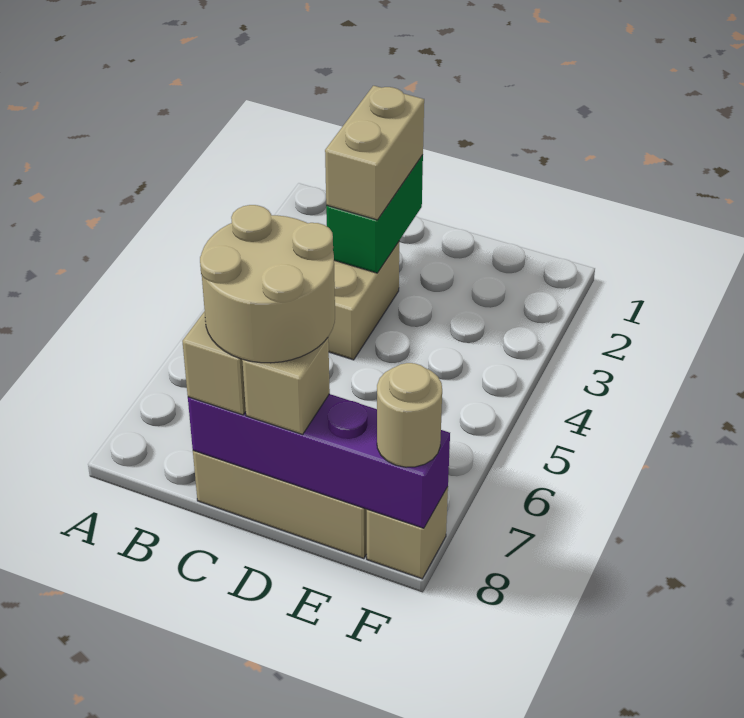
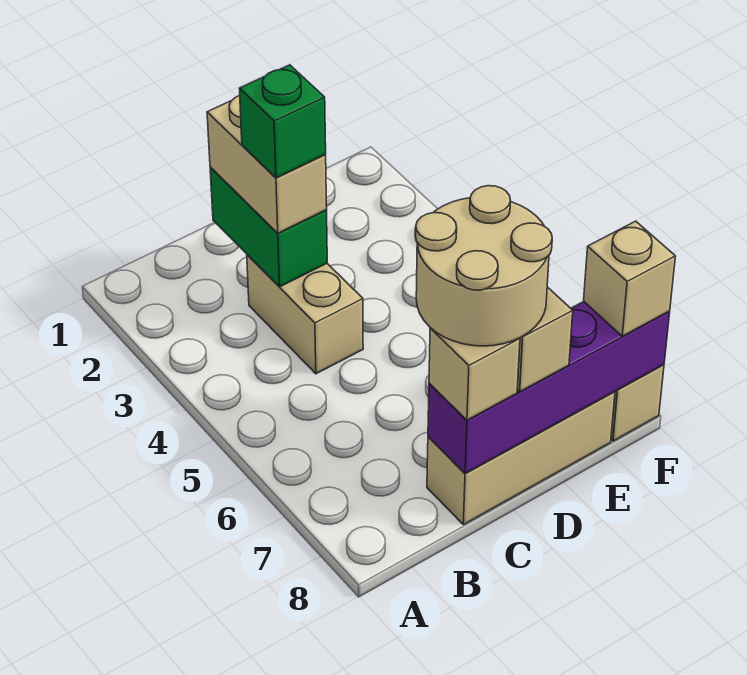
none -> green 1x1 brick [239,65,326,178]
tan 1x1 round brick [377,363,442,467] -> tan 1x1 brick [584,221,675,336]

